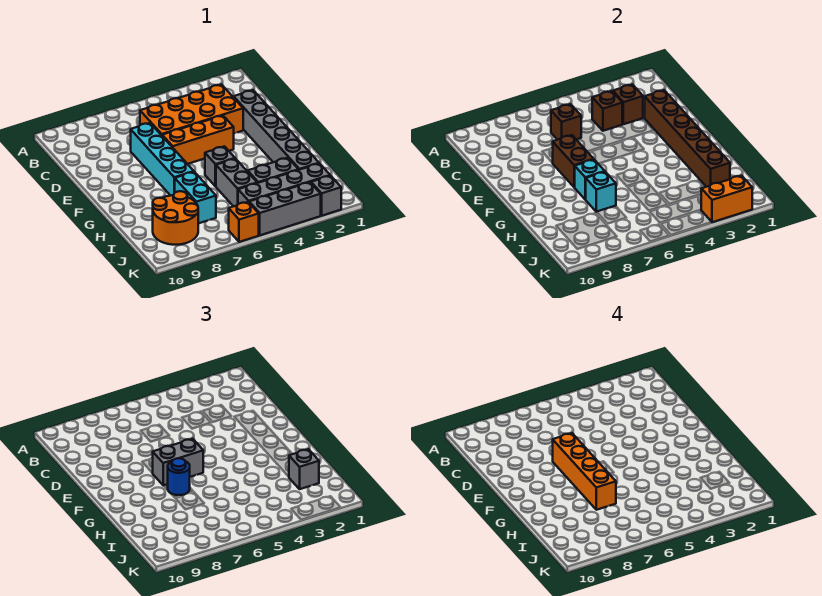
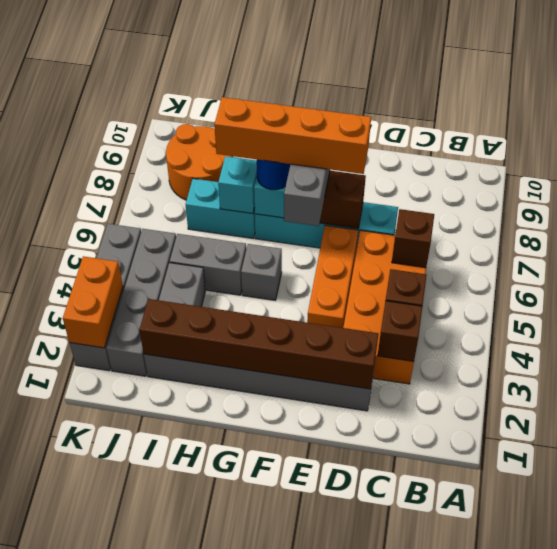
grey 1x1 brick [289,449,319,489] -> none
orange 1x1 brick [229,202,259,242] -> none

